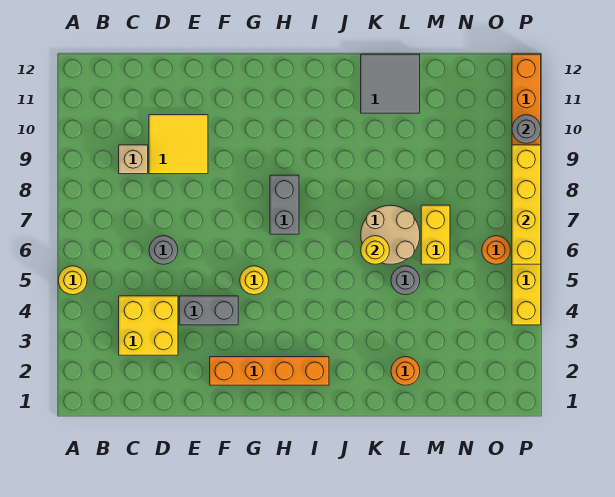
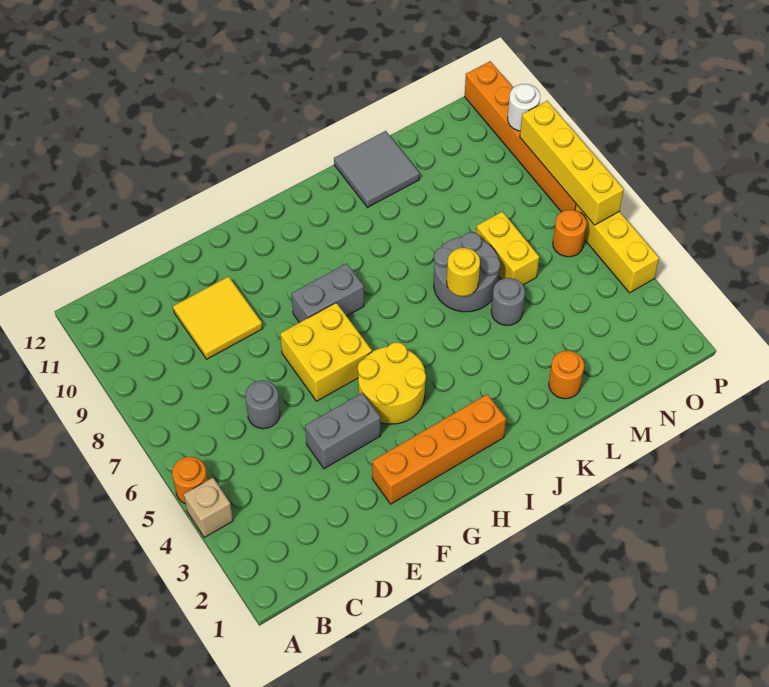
yellow 1x1 round brick [58,266,87,295] -> orange 1x1 round brick [172,457,208,504]
yellow 2x2 brick [119,296,178,355] -> yellow 2x2 brick moved to [280,303,372,401]
tan 1x1 brick [119,145,148,174] -> tan 1x1 brick moved to [184,478,233,538]
yellow 1x1 round brick [240,266,269,295] -> yellow 2x2 round brick [358,342,426,424]
grey 1x2 brick [270,175,299,234] -> grey 1x2 brick turned to [291,263,364,323]
tan 2x2 round brick [361,205,420,264] -> grey 2x2 round brick [434,232,500,312]
grey 1x1 round brick [512,115,541,143] -> white 1x1 round brick [508,84,540,131]

